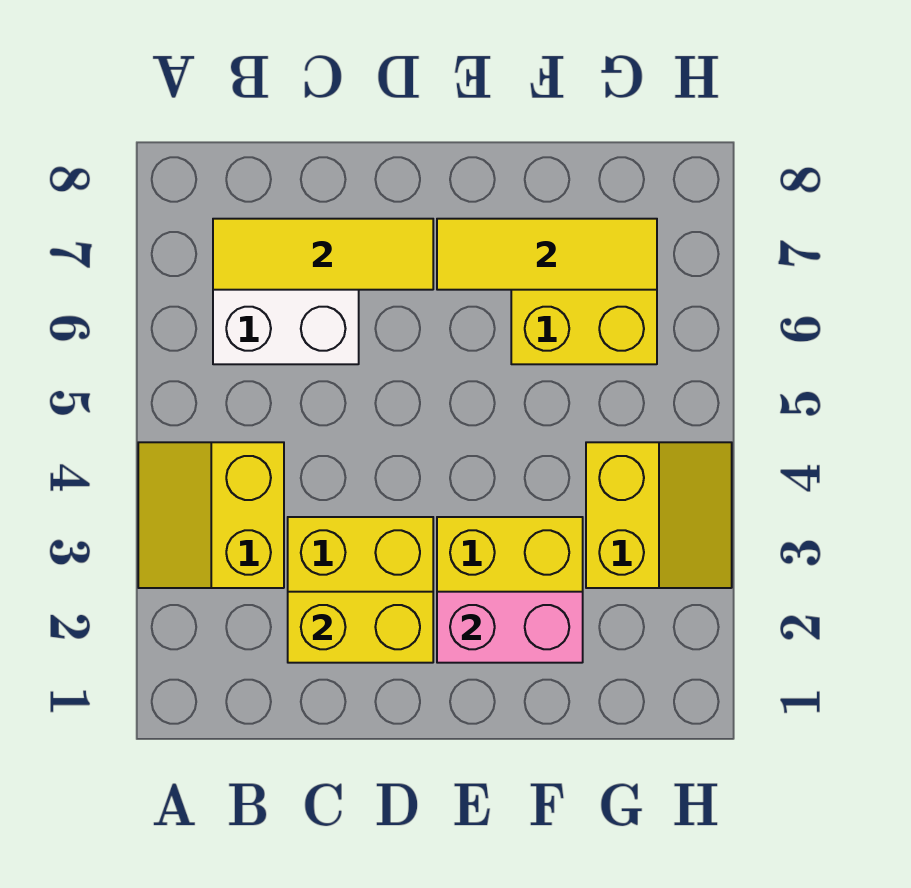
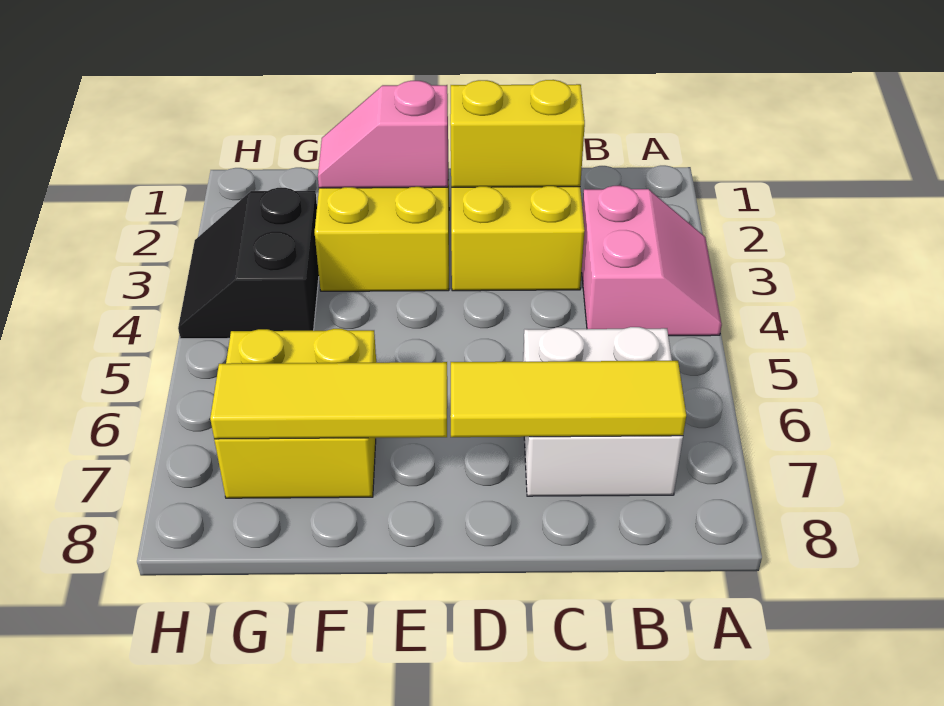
yellow 2x2 slope [138,442,284,588] -> pink 2x2 slope [582,186,722,336]
pink 1x2 brick [437,592,583,663] -> pink 1x2 slope [318,81,448,188]
yellow 2x2 slope [586,442,732,588] -> black 2x2 slope [178,188,319,339]

